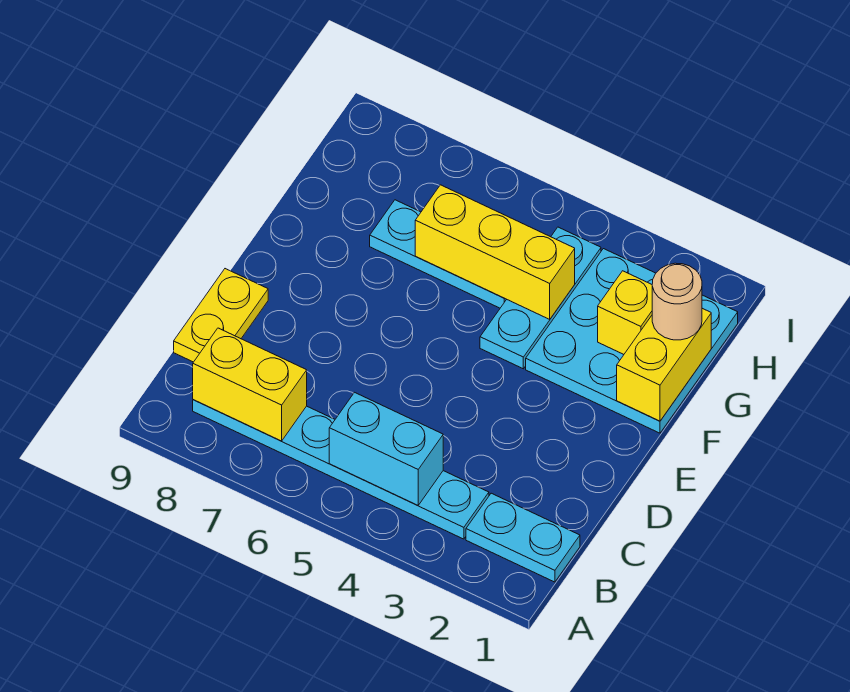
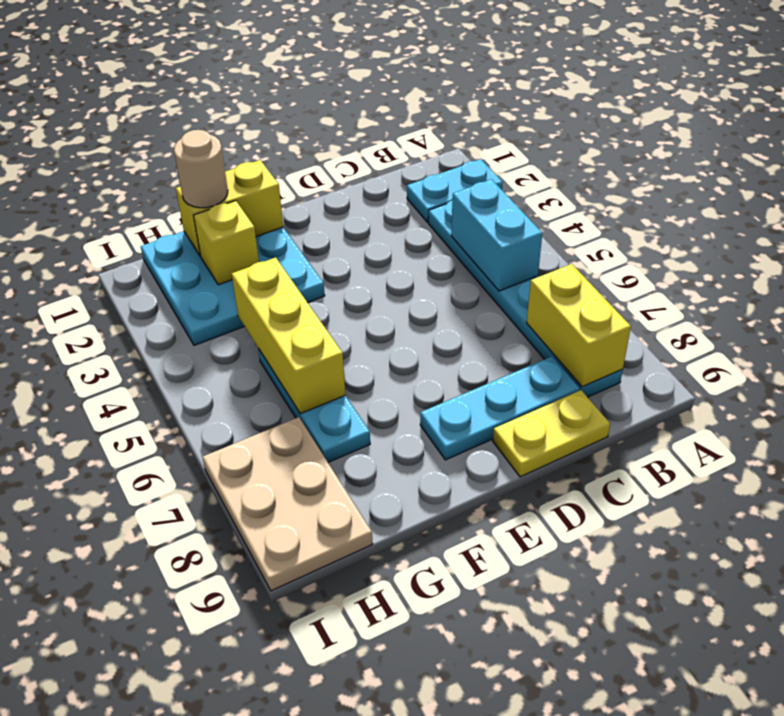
cyan 1x2 plate [466,493,580,582] -> cyan 1x2 plate turned to [407,159,503,222]
cyan 1x3 plate [480,227,601,369] -> cyan 1x3 plate moved to [420,357,580,460]
none -> tan 2x3 plate [203,417,373,591]

